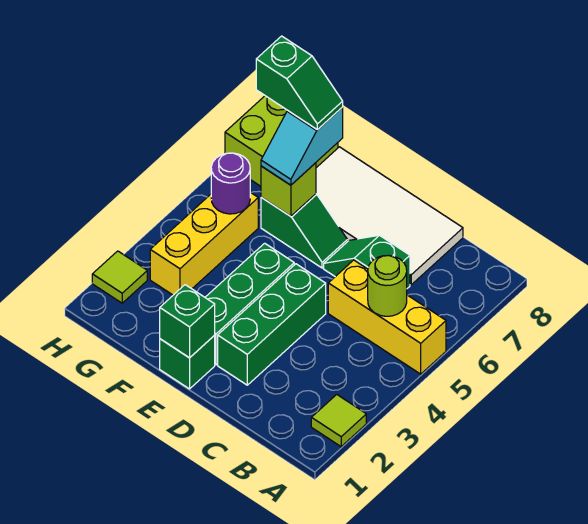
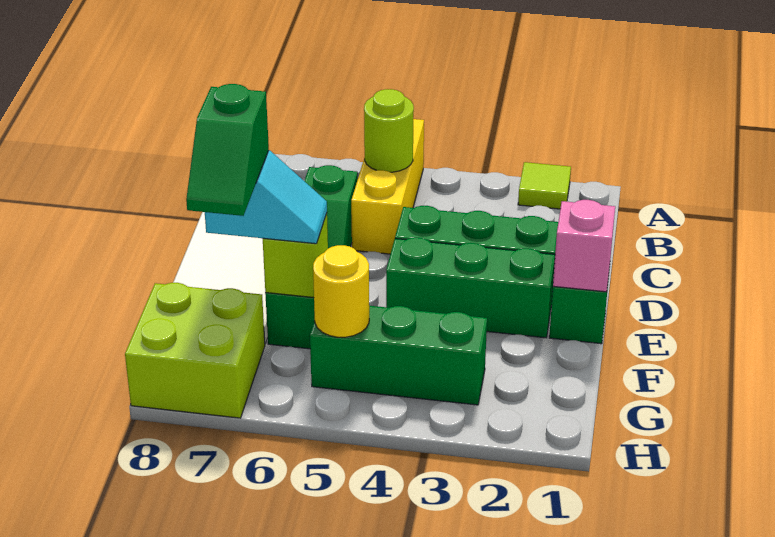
green 1x1 brick [160,285,215,358] -> pink 1x1 brick [553,200,615,292]
green 1x2 slope [256,36,343,130] -> green 1x2 slope turned to [186,84,269,216]
yellow 1x3 brick [150,192,258,295] -> green 1x3 brick [310,306,487,405]
purple 1x1 round brick [211,153,250,214] -> yellow 1x1 round brick [313,245,369,337]
lime 1x1 tile [92,251,147,303] -> none

